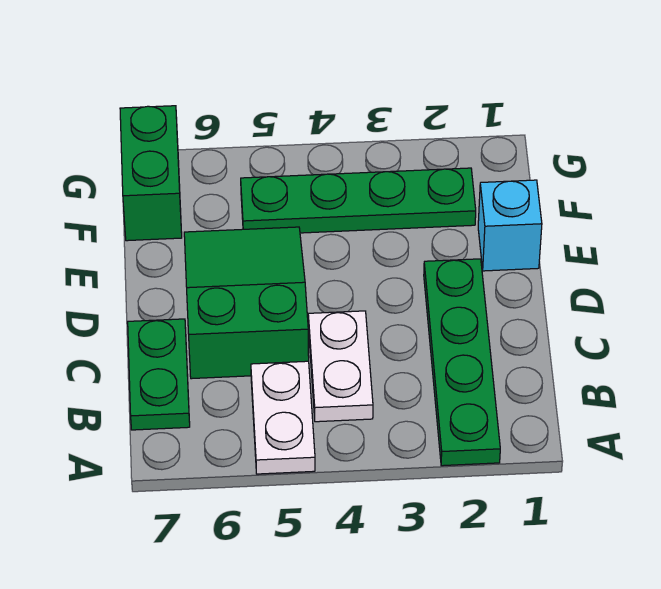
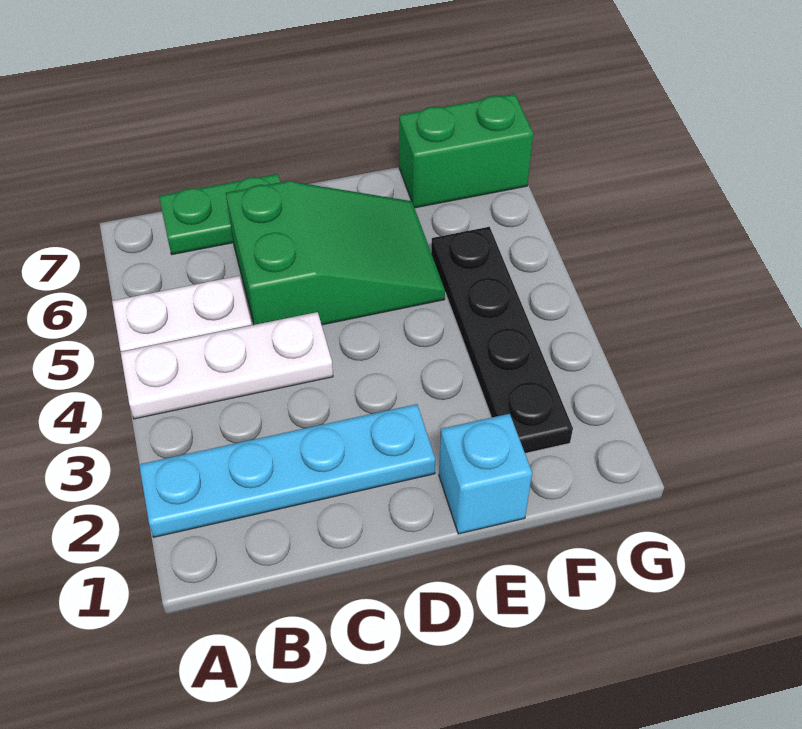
green 1x4 plate [424,259,500,466] -> cyan 1x4 plate [139,404,435,537]
white 1x2 plate [308,311,373,422] -> white 1x3 plate [121,312,333,419]
green 1x4 plate [241,168,476,233] -> black 1x4 plate [431,227,573,453]

